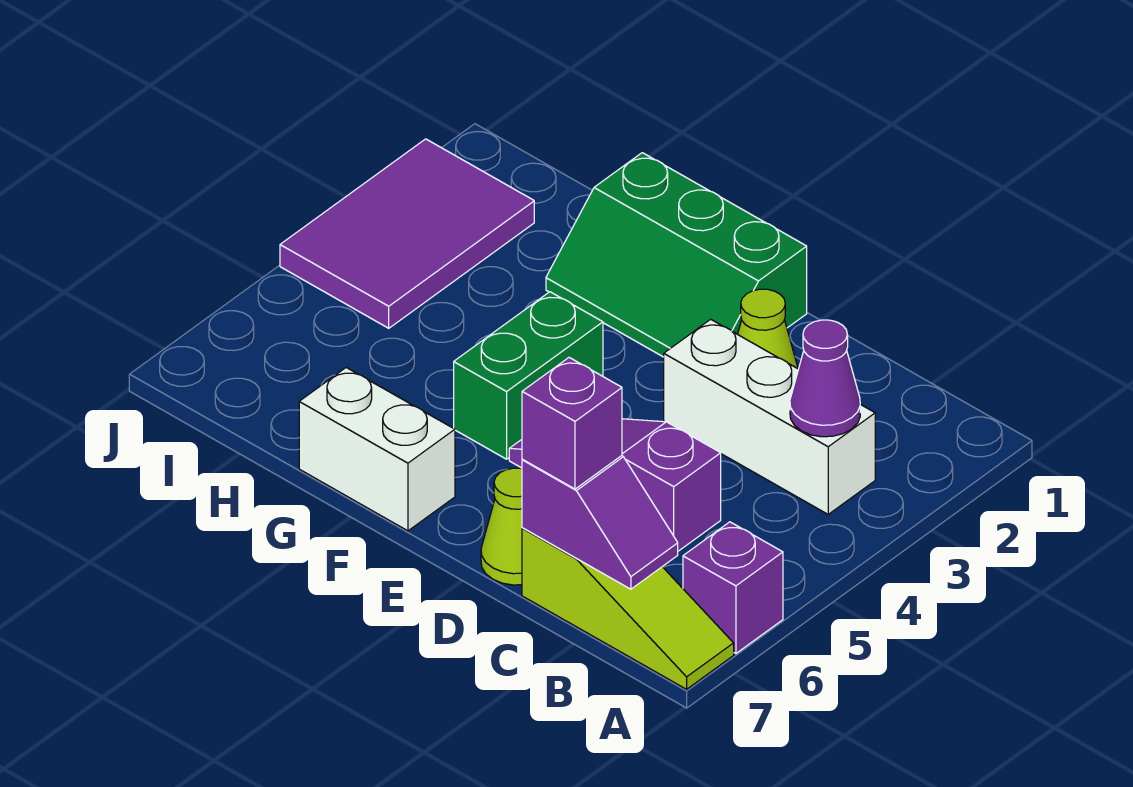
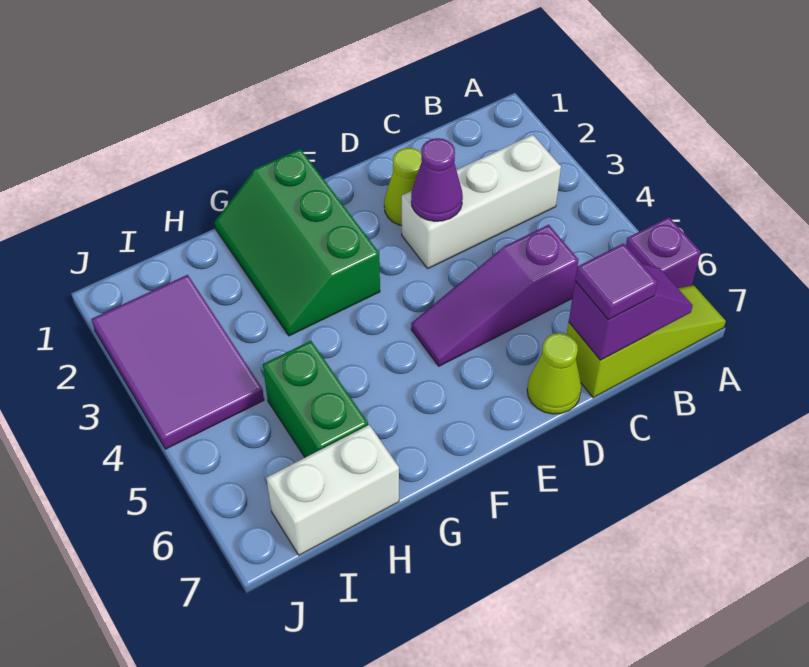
purple 1x1 cone [790,320,860,437] -> purple 1x1 cone moved to [411,138,463,221]
purple 1x1 brick [522,358,622,489] -> purple 1x1 tile [575,243,658,320]
green 2x3 slope [546,153,807,357] -> green 2x3 slope turned to [215,149,380,336]
green 1x2 brick [454,292,603,459] -> green 1x2 brick moved to [263,341,368,457]
white 1x2 brick [299,368,455,531] -> white 1x2 brick moved to [266,425,399,555]

